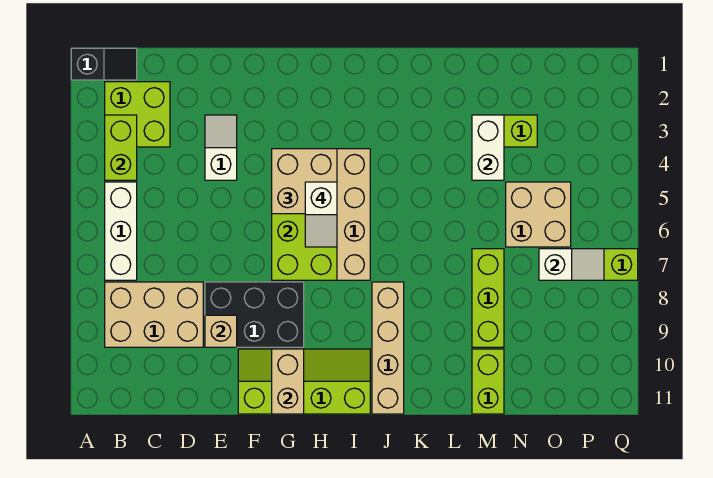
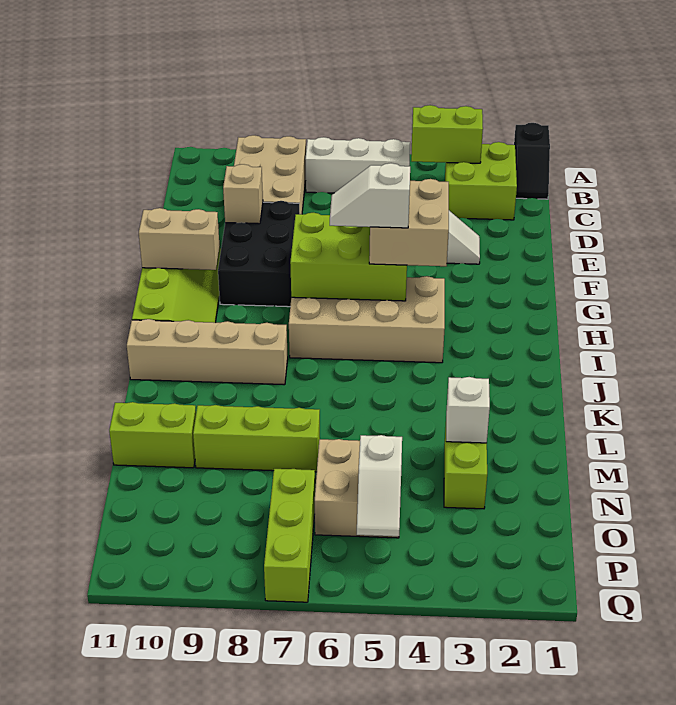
white 1x2 brick [472,115,504,180] -> white 1x1 brick [446,377,490,443]
white 1x2 slope [539,249,604,280] -> white 1x2 slope moved to [357,435,402,536]

